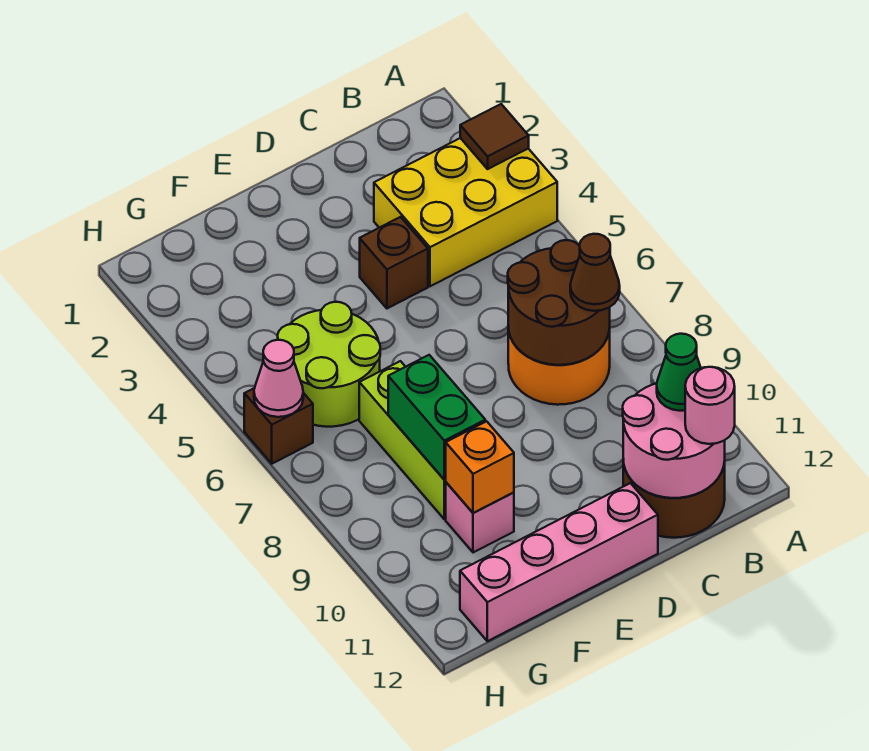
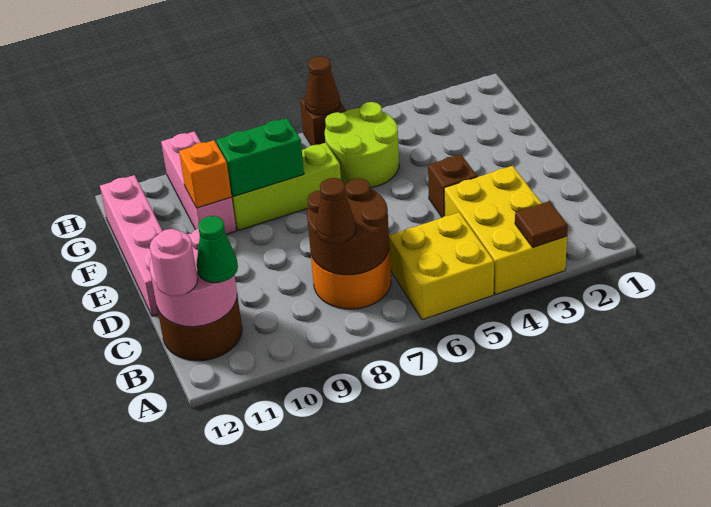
none -> yellow 2x2 brick [389,212,494,320]
pink 1x1 brick [446,482,514,553] -> pink 1x3 brick [161,131,236,234]
pink 1x1 cone [254,340,303,417] -> brown 1x1 cone [305,56,340,115]

